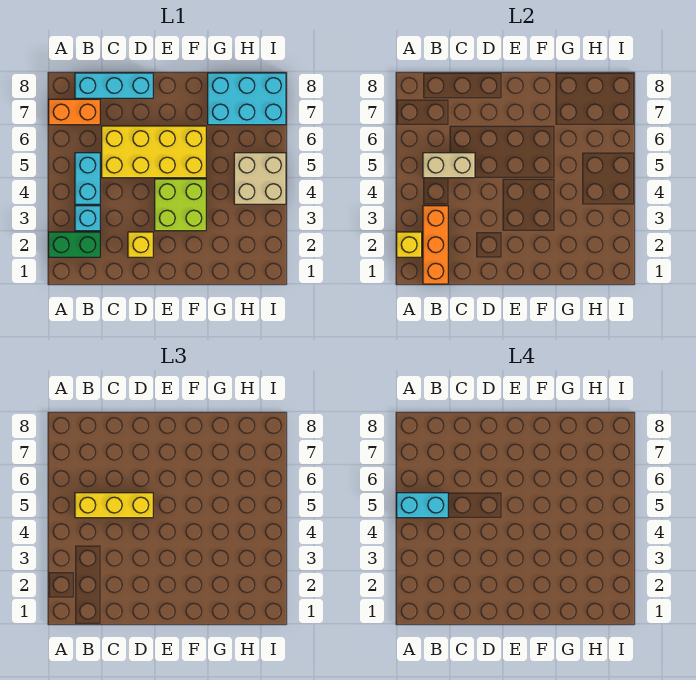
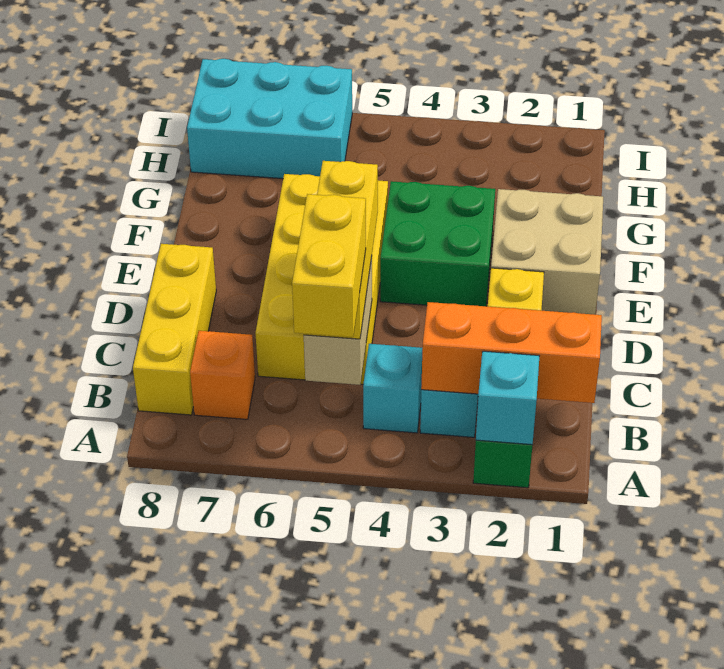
yellow 1x1 brick [397,232,422,257] -> cyan 1x1 brick [476,351,539,445]
cyan 1x2 brick [397,493,448,518] -> yellow 1x2 brick [292,194,366,337]
orange 1x2 brick [49,99,100,125] -> orange 1x1 brick [190,331,255,419]
cyan 1x2 brick [75,153,100,204] -> cyan 1x1 brick [363,344,422,433]
cyan 1x3 brick [75,73,153,98] -> yellow 1x3 brick [133,244,216,415]
lime 2x2 brick [155,179,206,231] -> green 2x2 brick [380,181,495,306]
cyan 2x3 brick [208,73,286,125] -> cyan 2x3 brick turned to [187,59,352,179]
tan 2x2 brick [234,153,286,204] -> tan 2x2 brick moved to [491,189,603,315]

